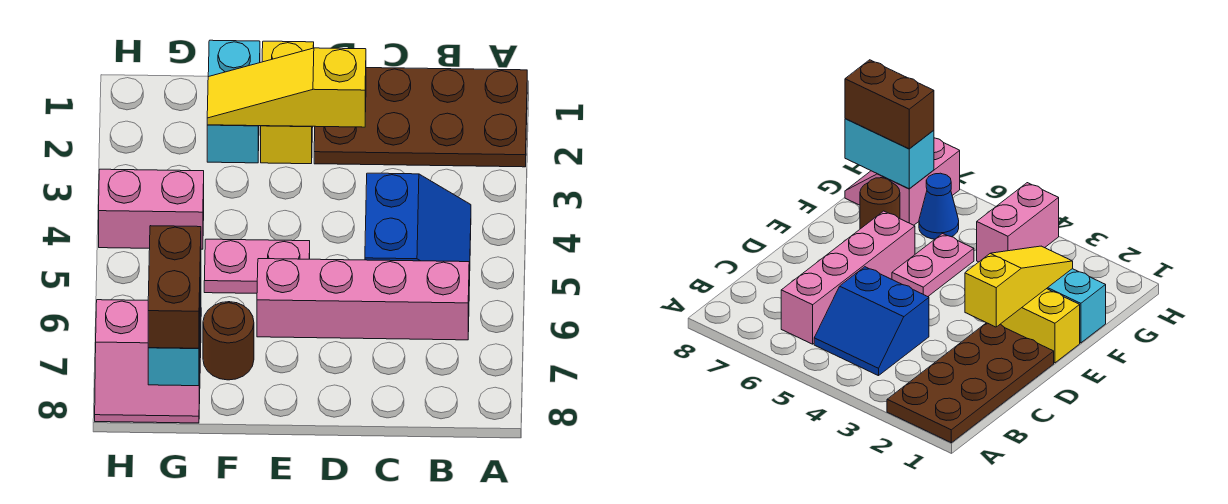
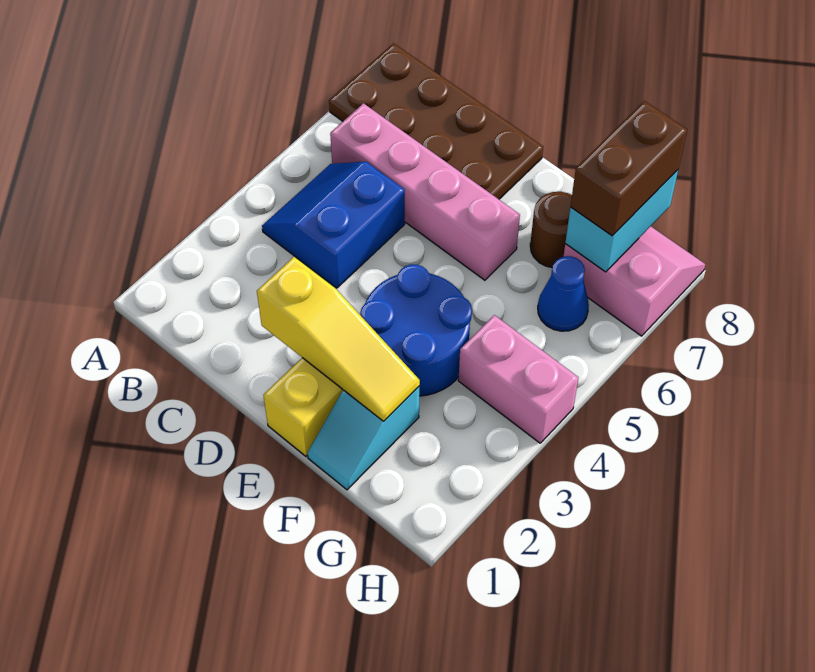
brown 2x4 plate [314,68,527,167] -> brown 2x4 plate moved to [329,43,543,199]
none -> blue 2x2 round brick [360,264,472,396]
pink 1x2 plate [204,239,310,293] -> none
cyan 1x2 brick [207,40,260,163] -> cyan 1x2 slope [308,387,419,490]

